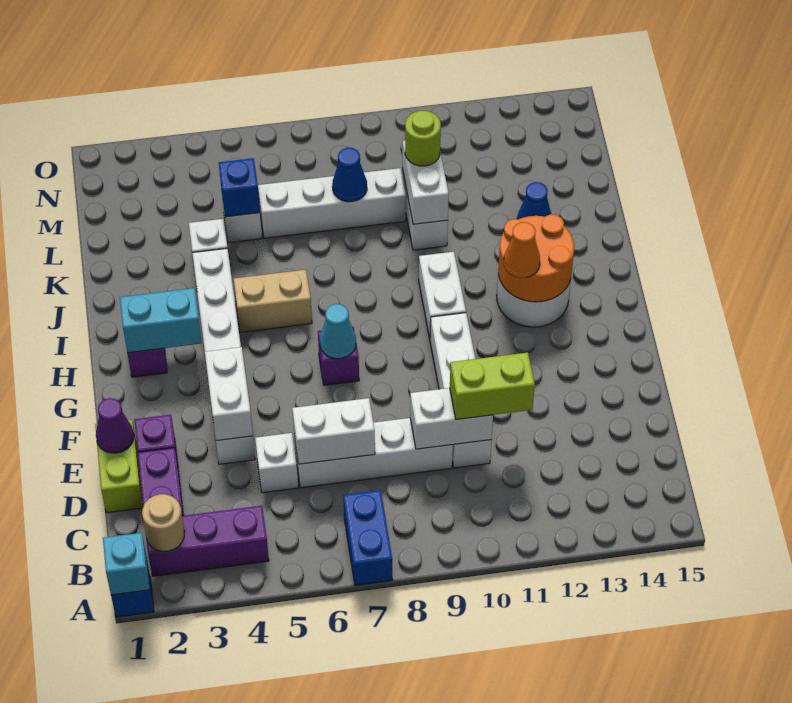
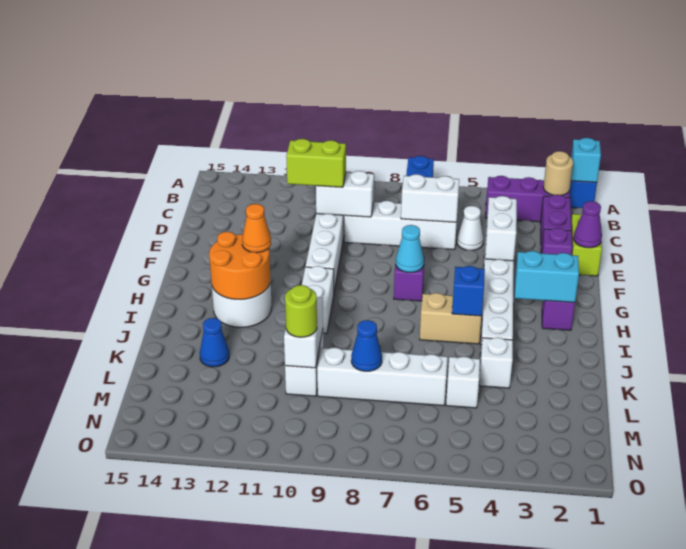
white 1x1 brick [255,433,298,493] -> white 1x1 cone [457,206,484,250]
blue 1x1 brick [219,158,260,217] -> blue 1x1 brick moved to [452,266,485,316]

